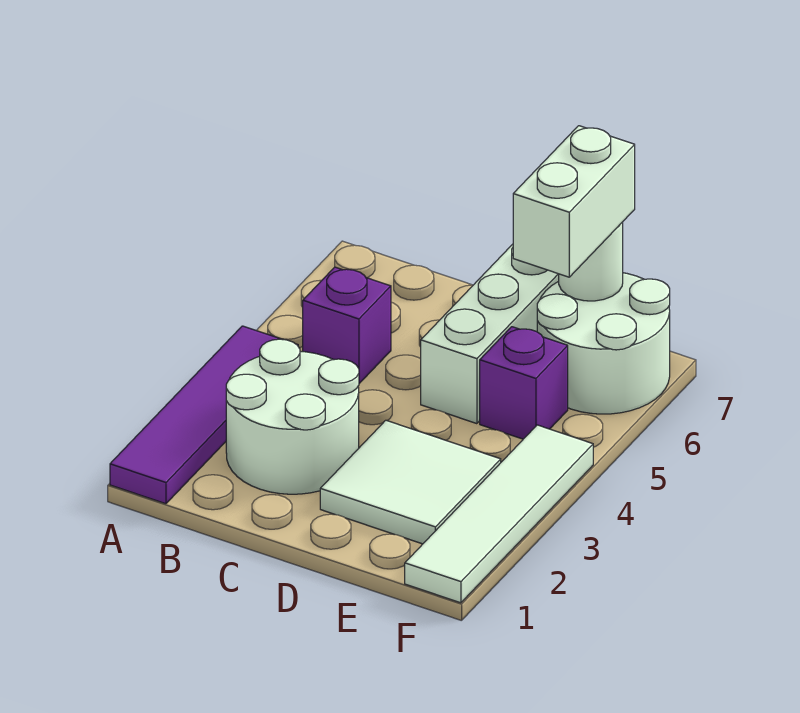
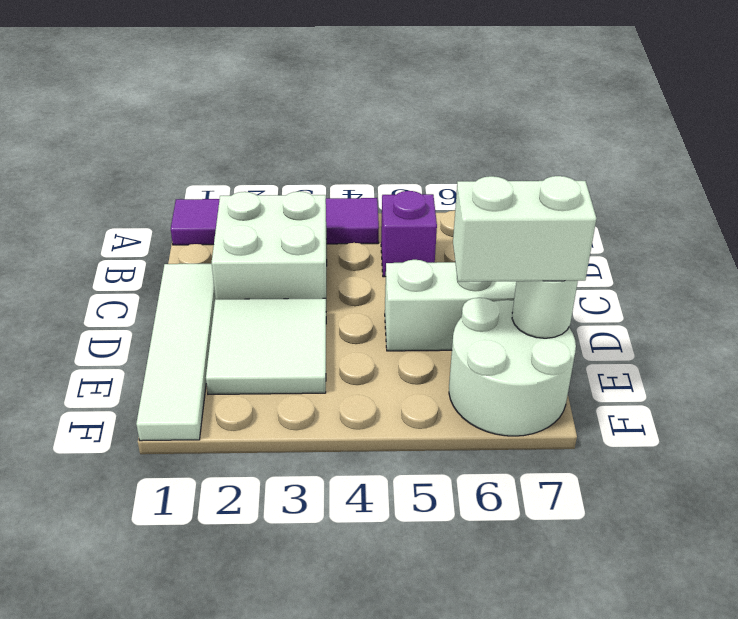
white 2x2 round brick [226,339,359,494] -> white 2x2 brick [212,191,327,299]
purple 1x1 brick [480,327,568,439] -> none
white 1x4 tile [405,425,593,603] -> white 1x4 tile turned to [136,264,215,441]

